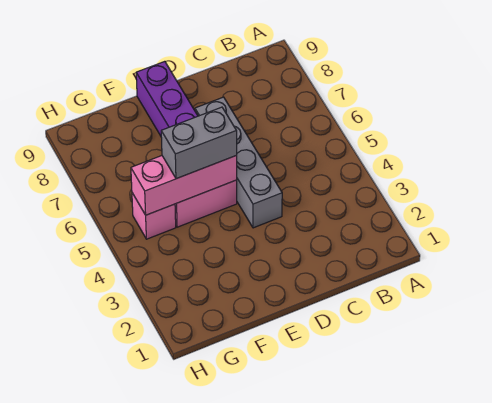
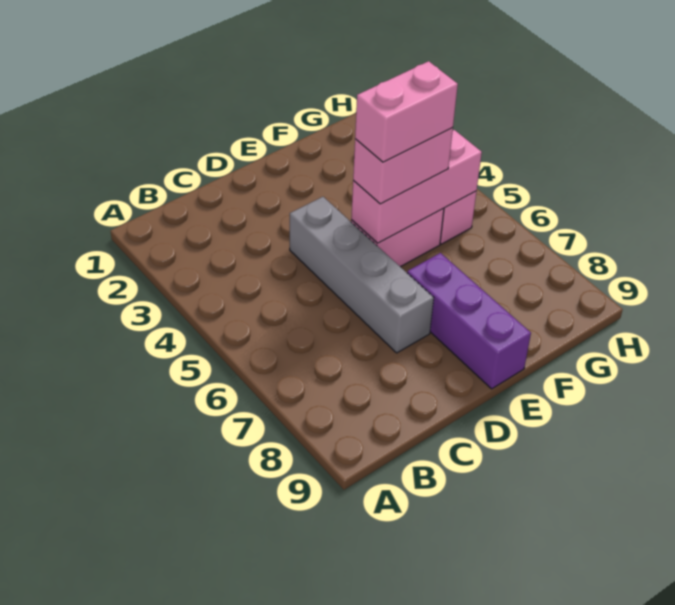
grey 1x2 brick [161,107,237,179] -> pink 1x2 brick [353,128,453,204]
none -> pink 1x2 brick [355,61,458,162]

